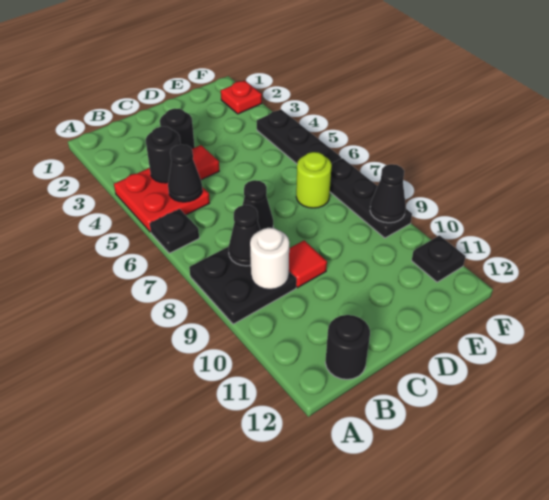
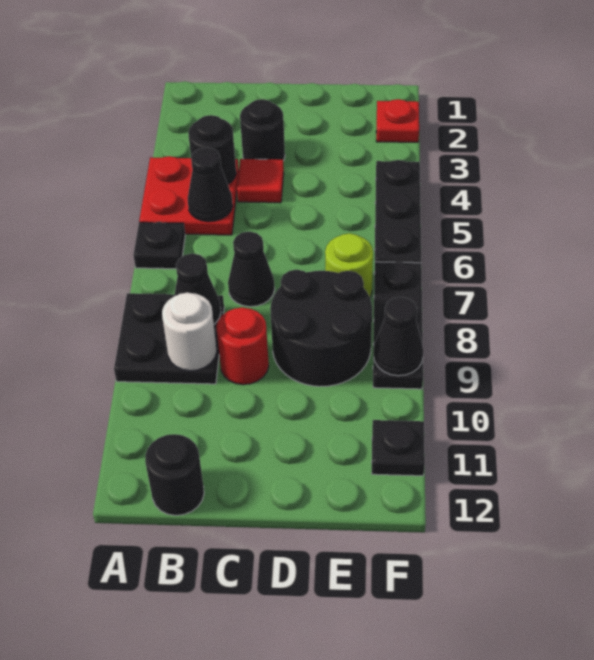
red 1x1 tile [289,240,327,288] -> red 1x1 round brick [216,307,269,385]
none -> black 2x2 round brick [270,270,372,386]

